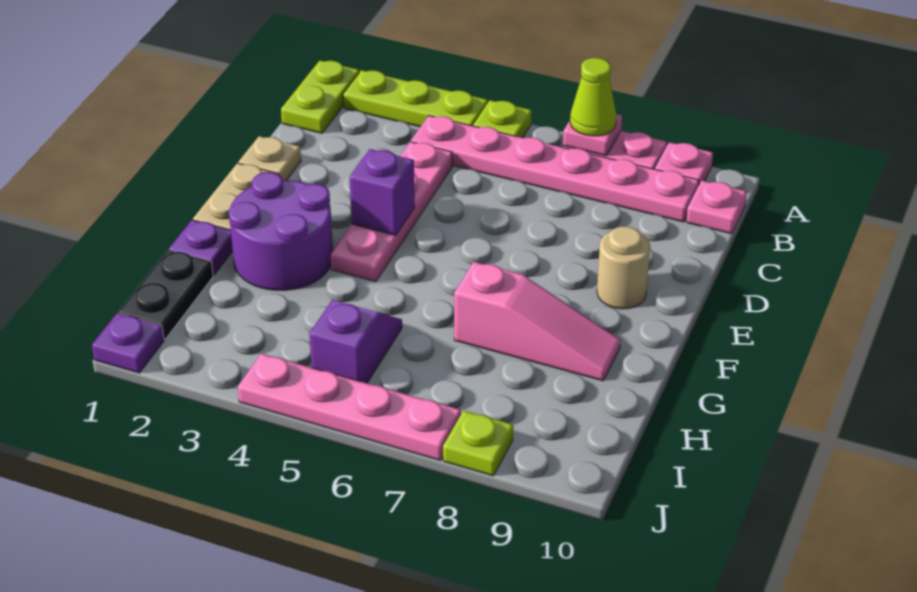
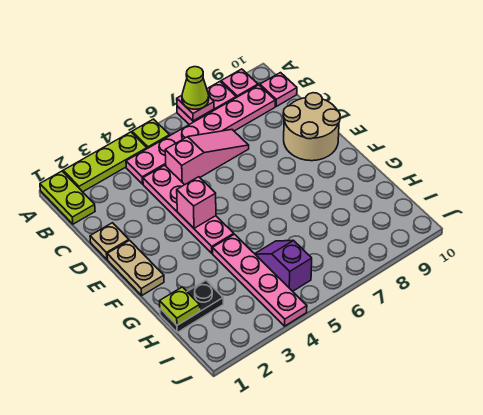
purple 1x1 brick [350,149,415,235] -> pink 1x1 brick [177,177,216,228]
tan 1x1 round brick [597,226,650,309] -> tan 2x2 round brick [283,93,340,161]
purple 2x2 round brick [229,172,333,290] -> none
purple 1x1 plate [169,220,233,275] -> none
pink 1x3 slope [454,262,621,381] -> pink 1x3 slope moved to [165,130,249,185]
black 1x2 plate [119,250,213,339] -> black 1x2 plate turned to [160,280,223,332]
purple 1x1 plate [92,313,164,373] -> none
pink 1x4 plate [238,354,461,461] -> pink 1x4 plate turned to [213,234,307,326]
lime 1x1 plate [443,411,513,476] -> lime 1x1 plate moved to [160,287,200,325]

